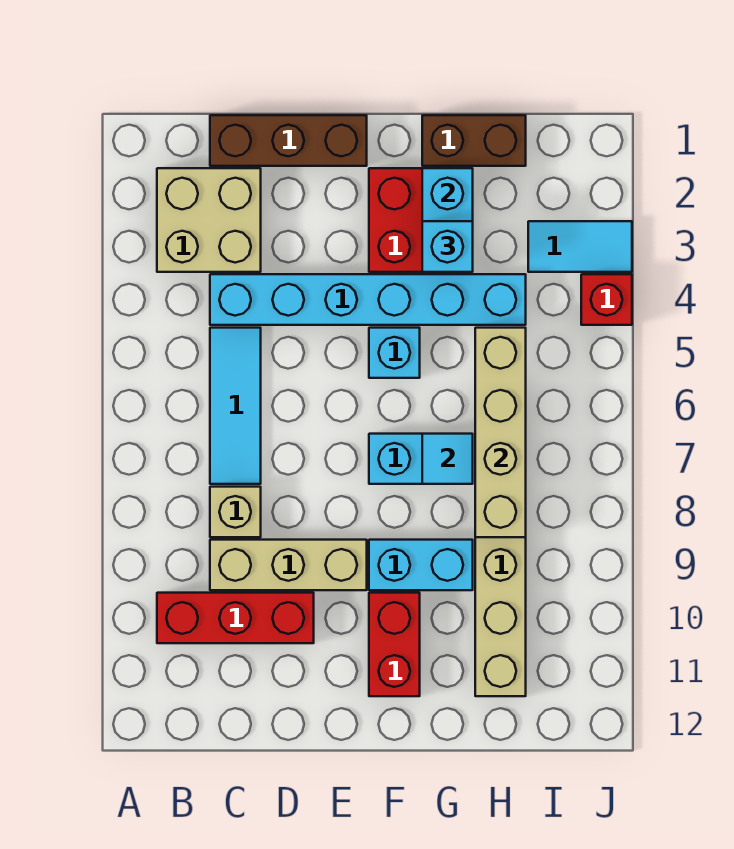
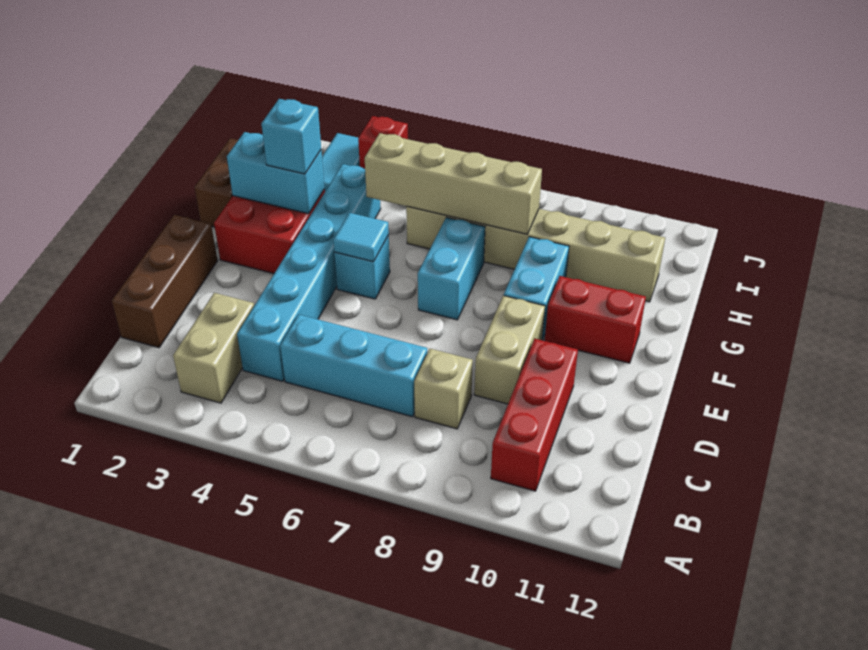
tan 2x2 brick [157,168,261,272] -> tan 1x2 brick [173,293,254,403]
cyan 1x3 tile [210,328,261,484] -> cyan 1x3 brick [280,314,427,417]
tan 1x3 brick [210,540,367,590] -> tan 1x2 brick [474,296,545,404]
cyan 1x1 tile [422,434,473,484] -> cyan 1x1 tile moved to [333,213,389,262]

